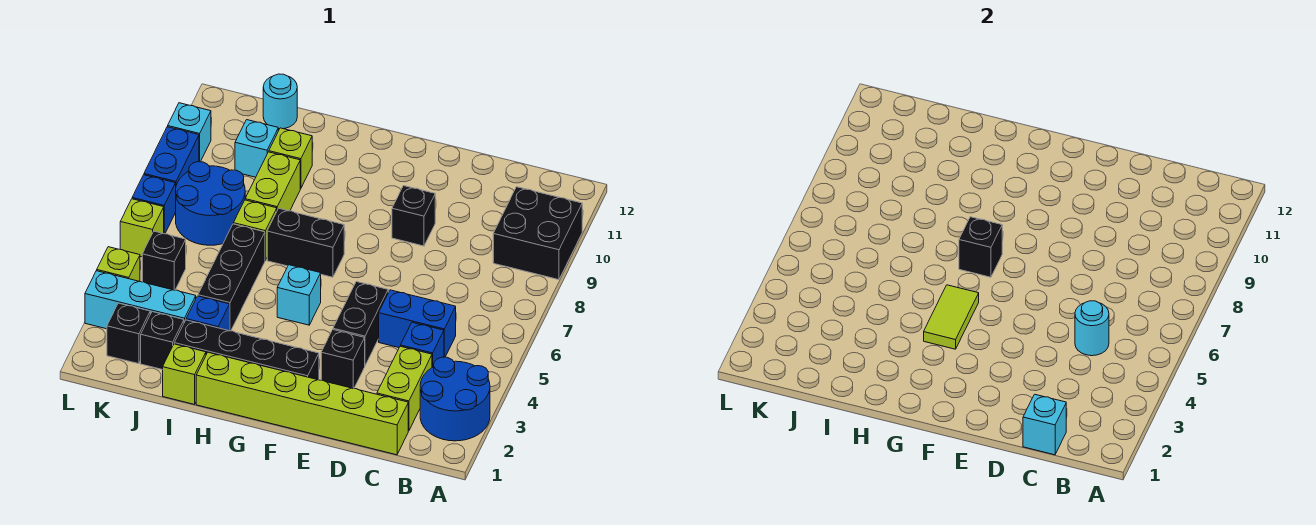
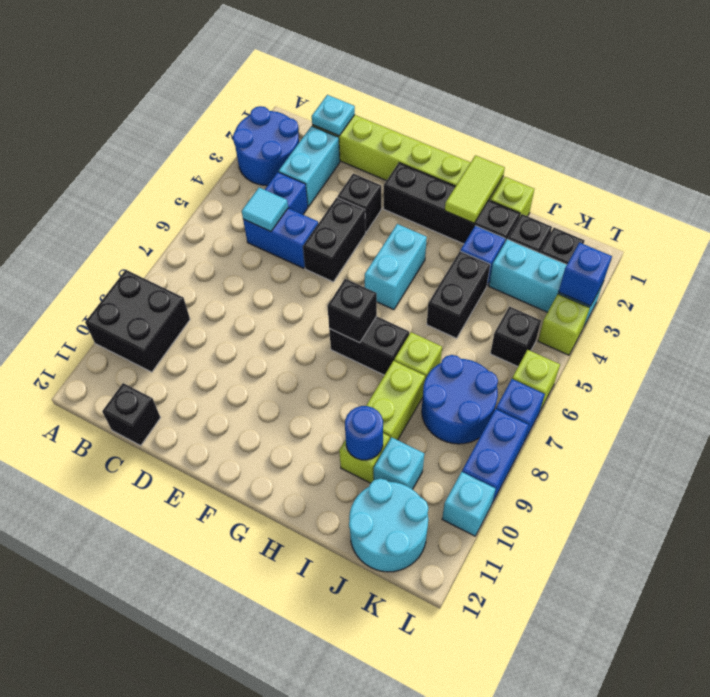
cyan 1x1 brick [1023,394,1066,455] -> cyan 1x1 plate [312,95,355,136]
lime 1x2 brick [377,346,432,431] -> cyan 1x2 brick [279,126,340,207]
cyan 1x1 round brick [1075,301,1109,356] -> cyan 1x1 tile [242,188,288,231]
black 1x1 brick [392,186,435,246] -> black 1x1 brick moved to [102,383,160,445]
lime 1x2 tile [924,285,979,349] -> lime 1x2 tile moved to [445,155,505,223]
cyan 1x1 brick [277,265,321,325] -> cyan 1x2 brick [365,224,427,310]
black 1x3 brick [198,224,265,331] -> black 1x2 brick [427,251,490,338]
none -> blue 1x1 round brick [345,406,383,460]
cyan 1x1 round brick [263,74,297,129] -> cyan 2x2 round brick [349,479,428,572]
none -> blue 1x1 brick [559,242,612,306]

